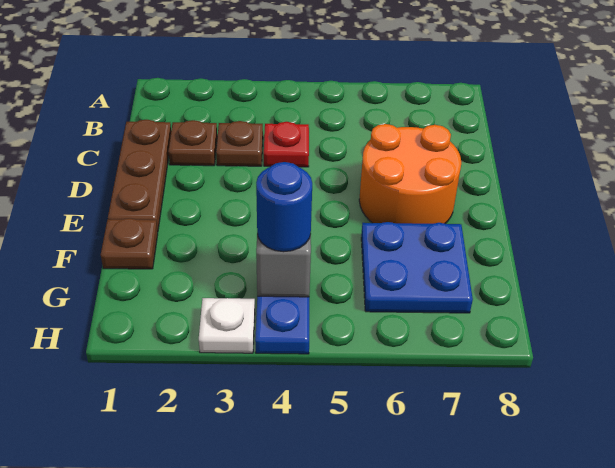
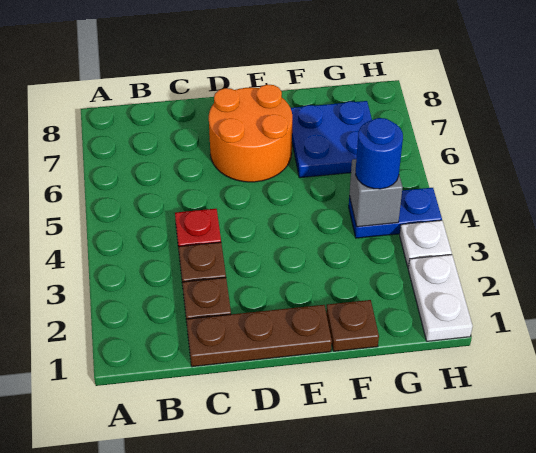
none -> white 1x2 plate [408,255,473,341]

